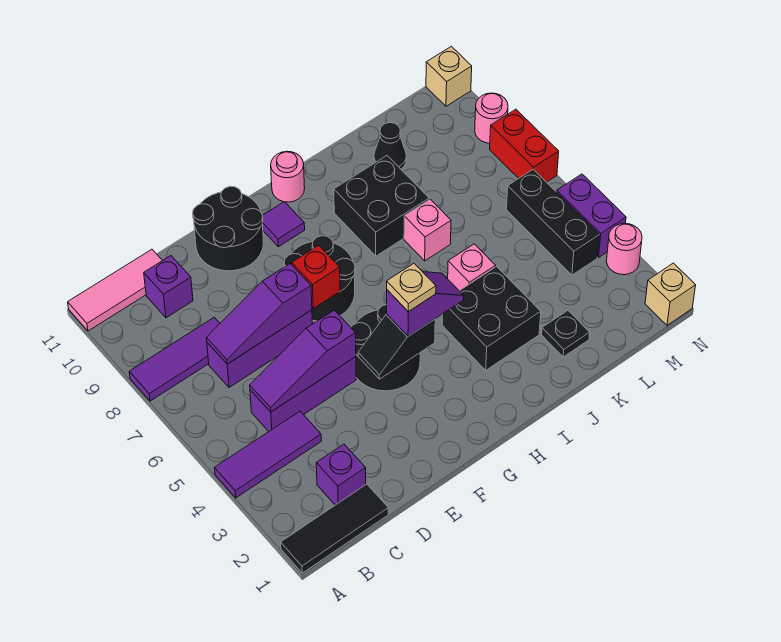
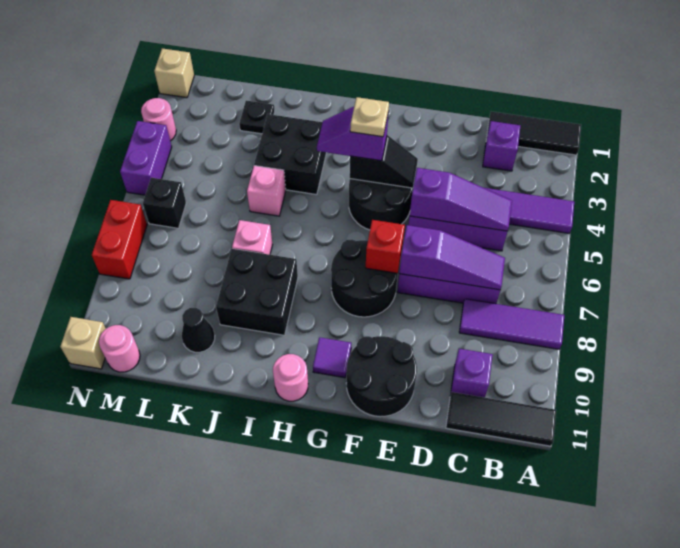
pink 1x3 tile [68,249,162,331] -> black 1x3 tile [446,392,556,446]
black 1x3 brick [506,169,599,275] -> black 1x1 brick [143,178,186,228]
pink 1x1 round brick [475,93,508,143] -> pink 1x1 round brick moved to [99,325,140,372]

